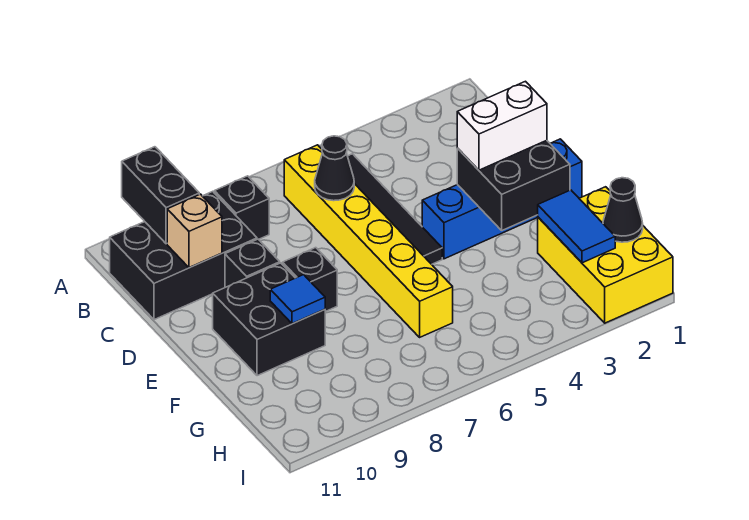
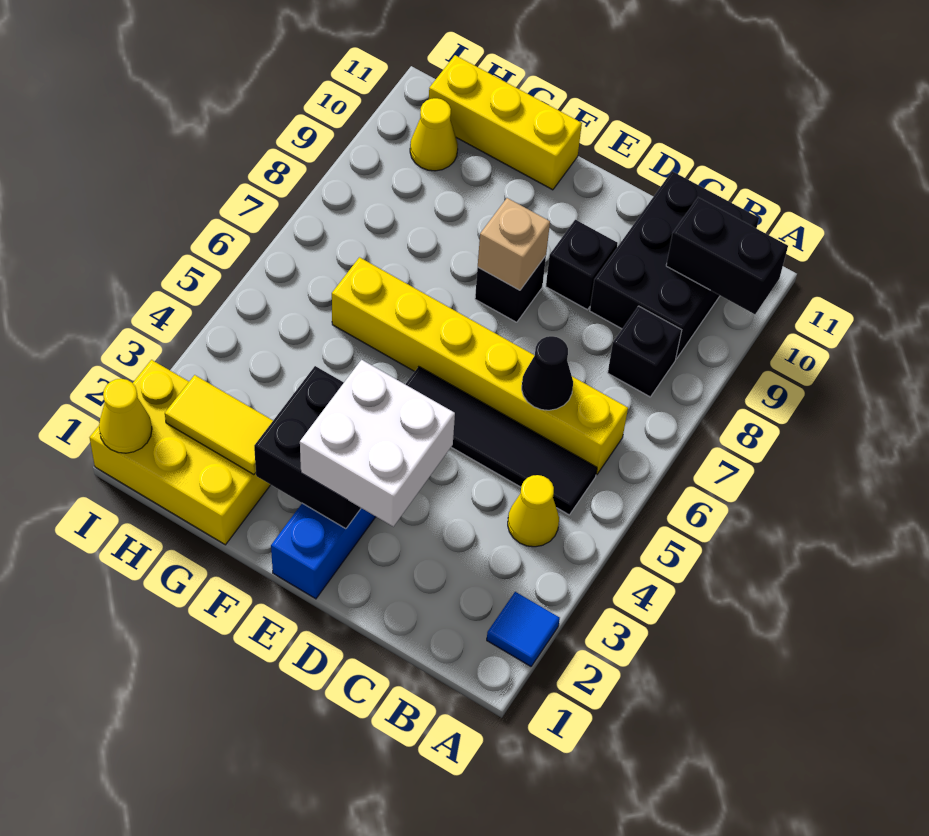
none -> yellow 1x1 cone [508,475,559,547]
tan 1x1 brick [167,194,222,267] -> tan 1x1 brick moved to [478,198,550,290]
white 1x2 brick [457,81,547,170] -> white 2x2 brick [300,360,455,527]
black 2x2 brick [213,263,325,376] -> none
blue 1x1 tile [270,275,325,324] -> blue 1x1 tile moved to [487,592,560,666]
none -> yellow 1x3 brick [429,55,582,190]
blue 1x2 tile [538,190,615,263] -> yellow 1x2 tile [165,375,273,475]
black 1x1 cone [603,178,643,242] -> none
none -> yellow 1x1 cone [410,98,458,171]
none -> yellow 1x1 cone [99,379,152,453]

